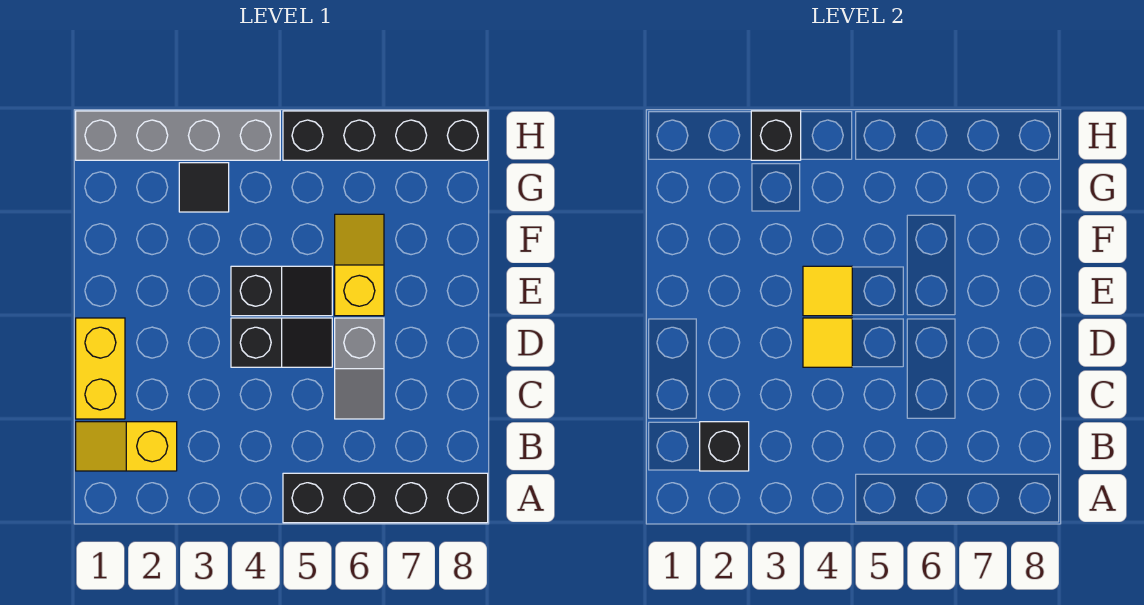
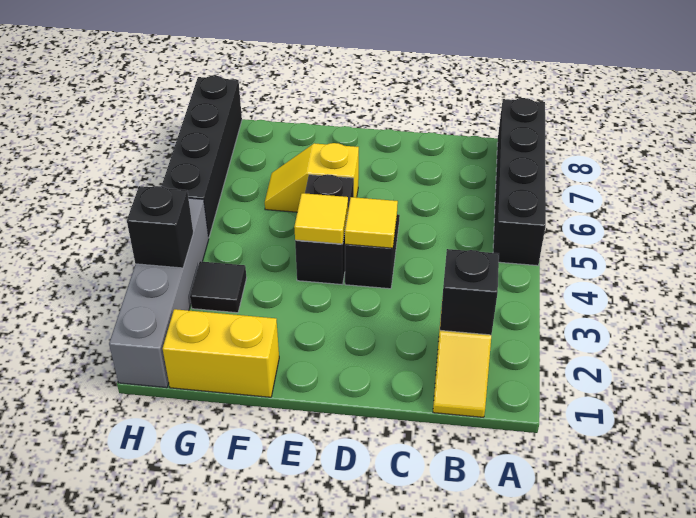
yellow 1x2 brick [76,318,125,419] -> yellow 1x2 brick moved to [163,309,279,397]
grey 1x2 slope [335,318,384,419] -> none
black 1x2 slope [231,266,332,316] -> black 1x2 brick [295,174,354,285]

